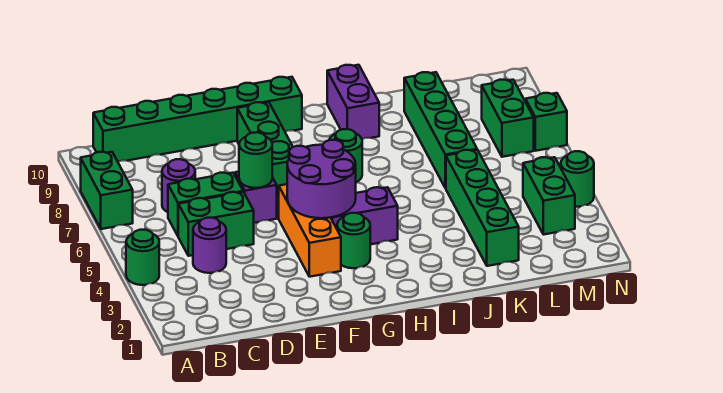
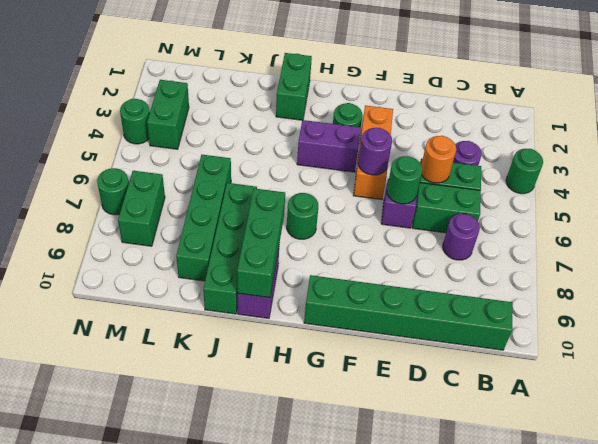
green 1x2 brick [81,152,133,229] -> green 1x2 brick moved to [276,53,312,120]
none -> orange 1x1 round brick [421,136,456,183]
purple 2x2 round brick [287,140,356,218] -> purple 1x1 round brick [358,128,392,175]
green 1x3 brick [237,102,293,197] -> green 1x3 brick moved to [237,188,285,298]
green 1x4 brick [446,150,519,266] -> green 1x4 brick moved to [203,183,257,314]
green 1x1 brick [525,93,567,151] -> green 1x1 round brick [97,168,129,215]

